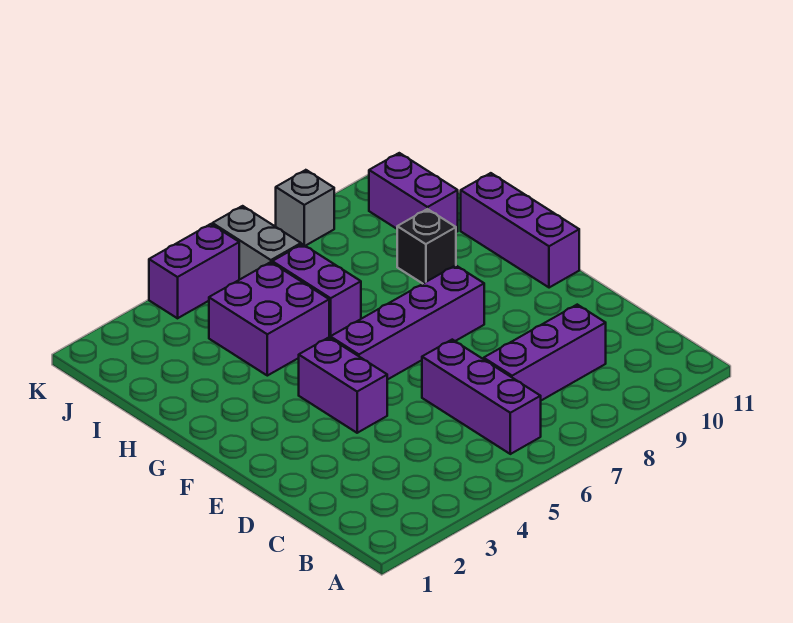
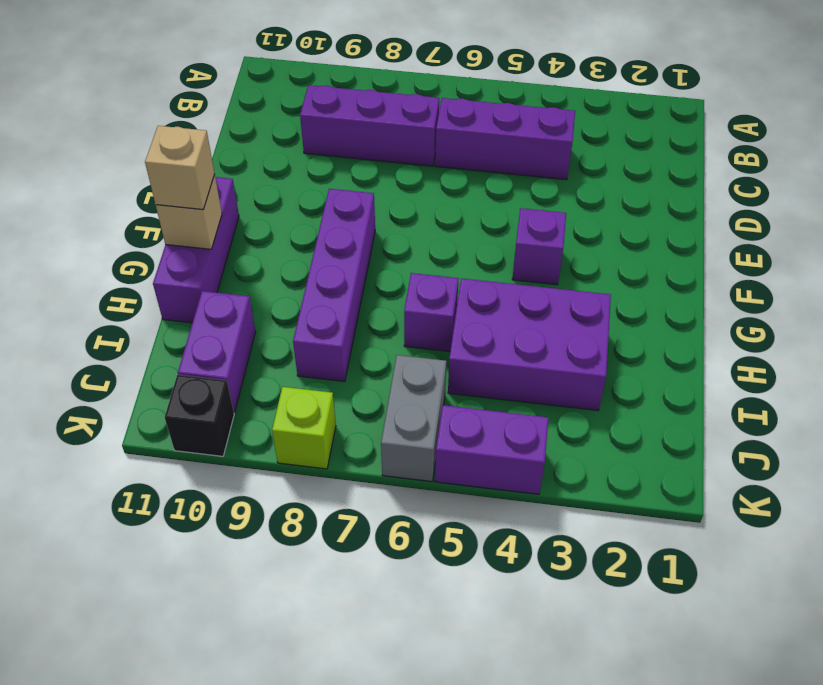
purple 1x3 brick [422,340,541,454] -> purple 1x3 brick turned to [435,98,575,180]
purple 1x2 brick [299,338,387,433] -> purple 1x1 brick [512,208,566,285]
purple 1x4 brick [330,265,484,380] -> purple 1x4 brick turned to [293,189,375,382]
none -> tan 1x1 brick [156,175,222,249]
none -> tan 1x1 brick [145,126,215,210]
purple 2x2 brick [209,262,329,376] -> purple 2x3 brick [448,278,611,410]
purple 1x2 brick [272,244,361,338] -> purple 1x1 brick [404,273,459,352]
black 1x1 brick [397,209,456,284] -> black 1x1 brick moved to [165,375,234,456]
grey 1x1 brick [276,170,334,246] -> lime 1x1 brick [272,387,336,469]

